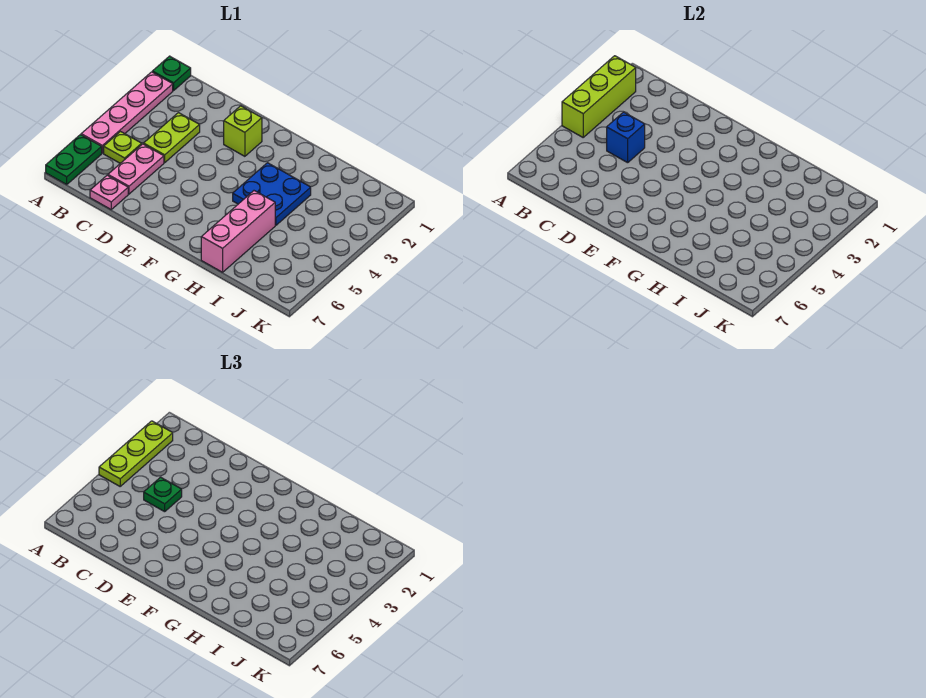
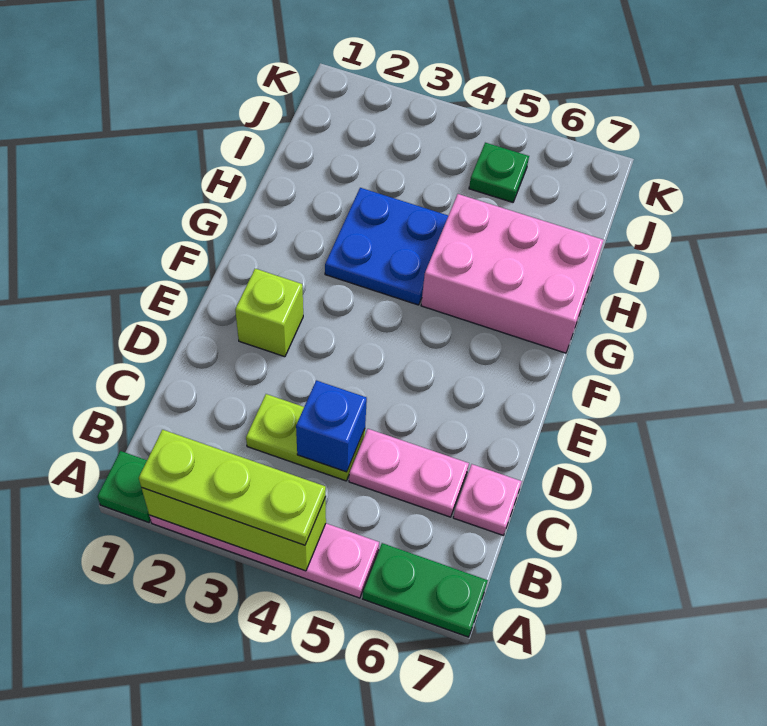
lime 1x1 plate [104,132,142,163] -> none
green 1x1 plate [144,477,182,512] -> green 1x1 plate moved to [469,143,529,202]
pink 1x3 brick [201,191,275,272] -> pink 2x3 brick [421,194,604,353]

